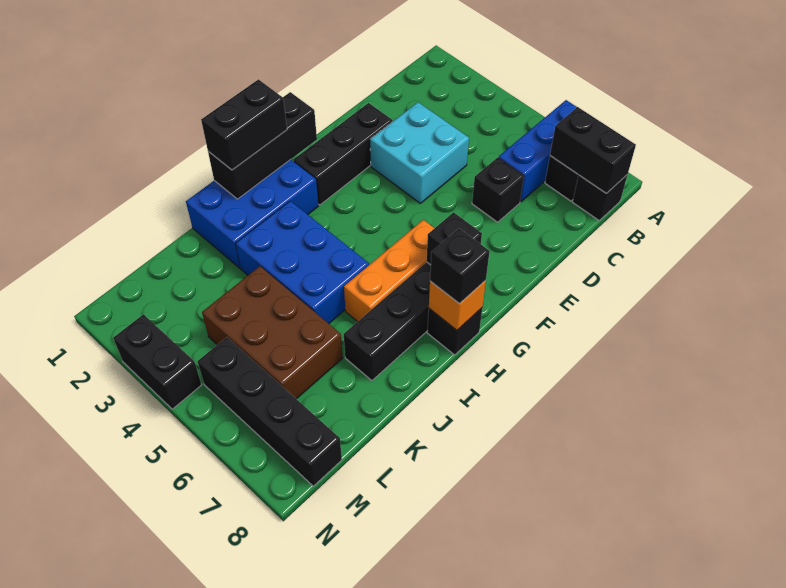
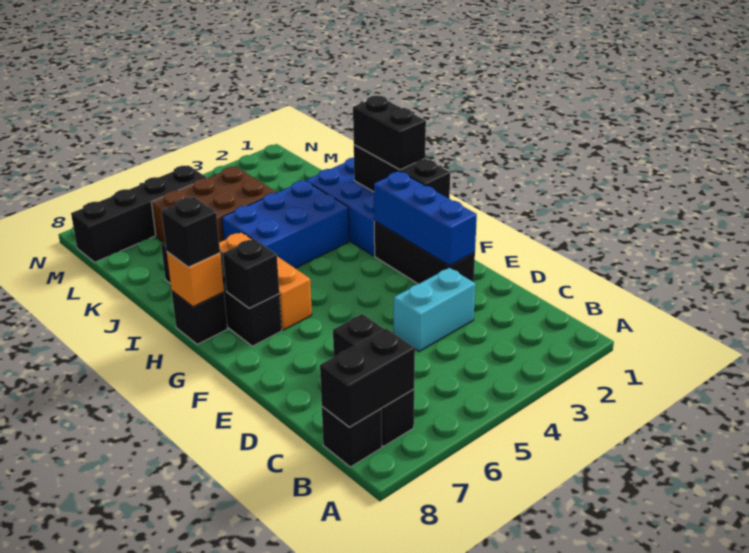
blue 1x3 brick [499,100,577,202] -> blue 1x3 brick moved to [374,172,477,266]
cyan 2x2 brick [370,102,469,203] -> cyan 1x2 brick [394,268,475,351]
black 1x2 brick [113,314,202,409] -> none

